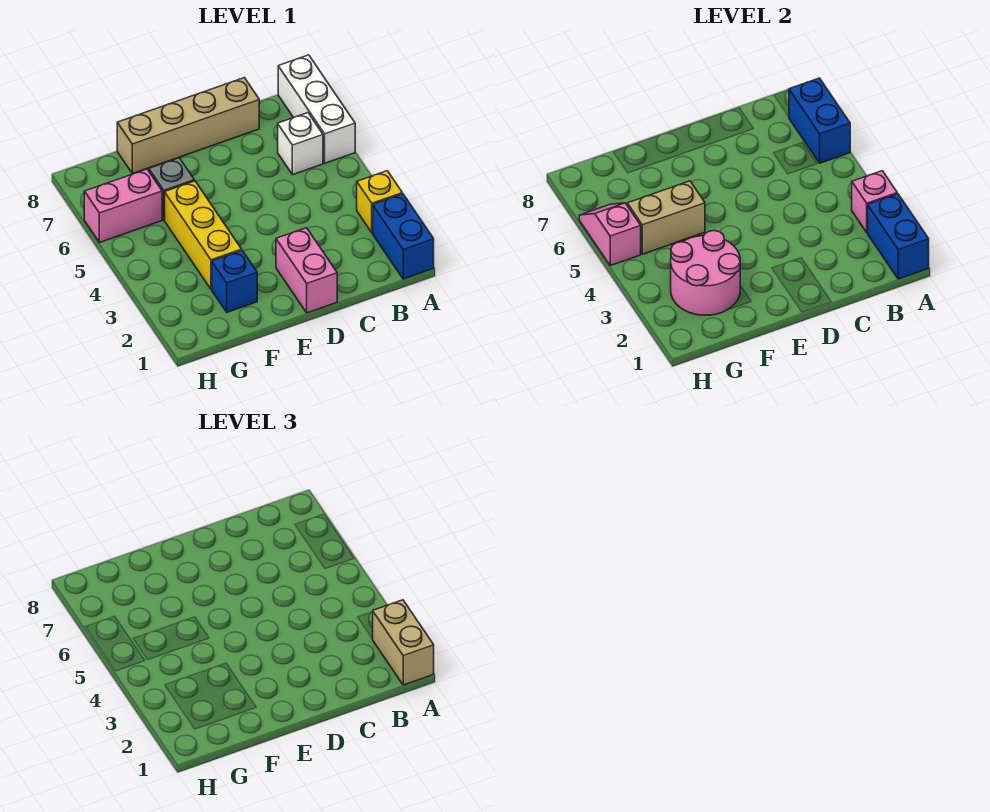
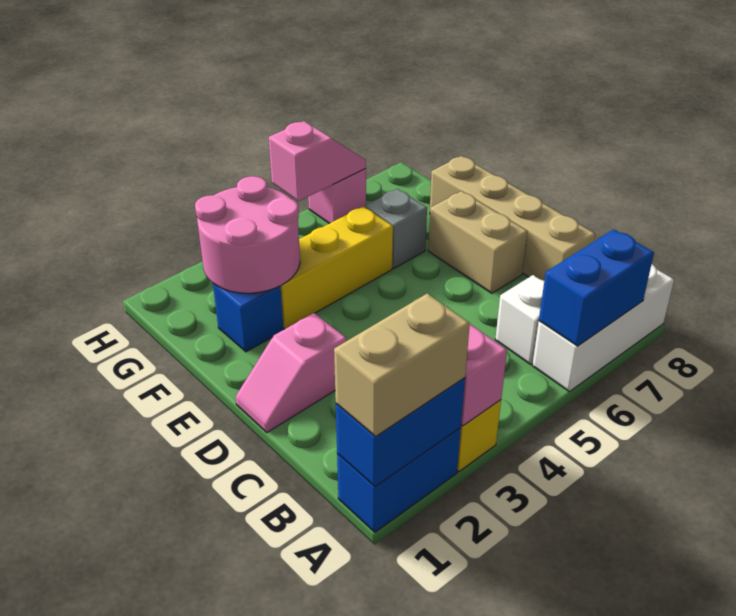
pink 1x2 brick [276,228,337,313] -> pink 1x2 slope [235,313,346,432]
tan 1x2 brick [627,181,705,254] -> tan 1x2 brick moved to [428,191,528,293]
pink 1x2 brick [84,169,162,242] -> pink 1x1 brick [308,169,366,224]

